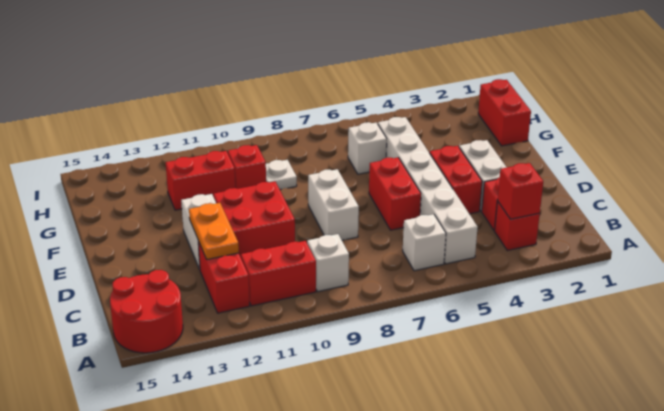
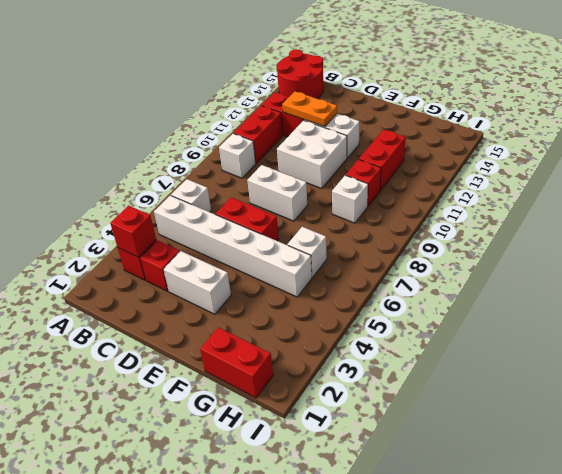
red 1x2 brick [430,146,482,214] -> none
red 2x2 brick [214,182,295,257] -> white 2x2 brick [277,120,347,188]
white 1x1 plate [266,160,297,190] -> white 1x1 brick [332,175,368,223]

